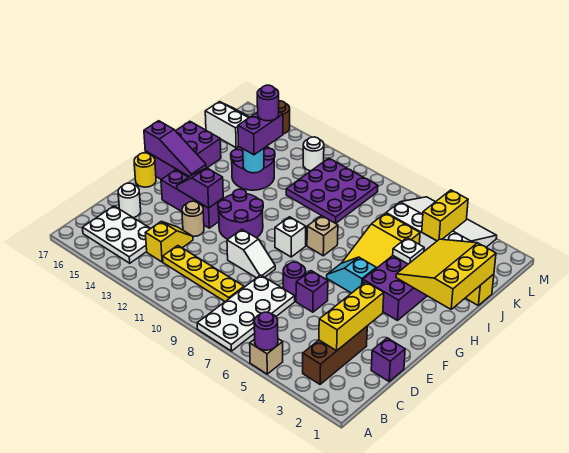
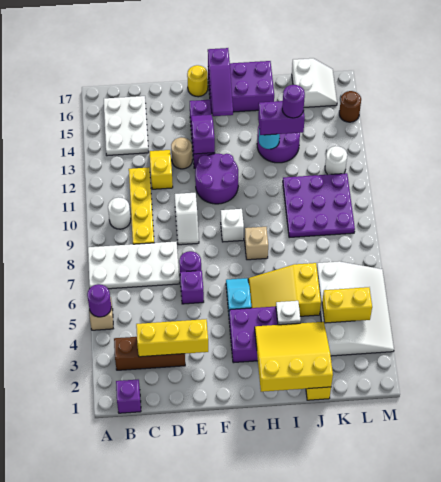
yellow 1x2 slope [146,222,193,262] -> yellow 1x2 slope turned to [150,150,173,189]
purple 1x1 brick [371,338,405,381] -> purple 1x1 brick moved to [116,380,141,413]
white 1x1 round brick [118,183,141,218] -> white 1x1 round brick moved to [108,197,131,229]

